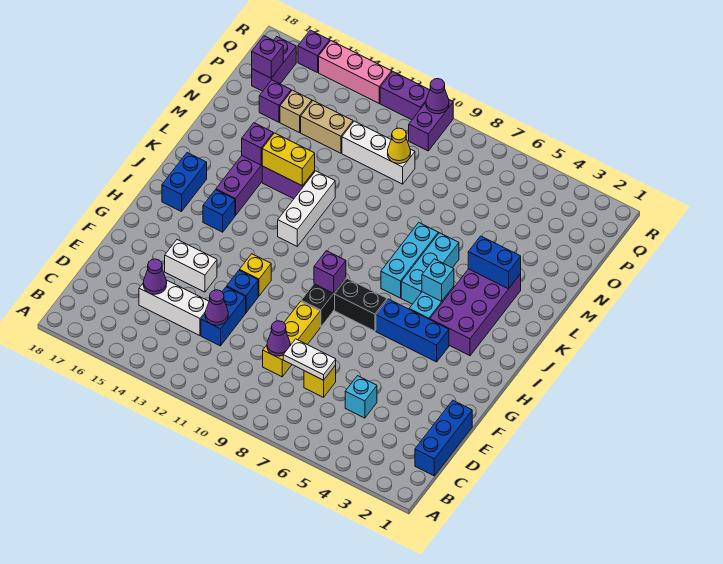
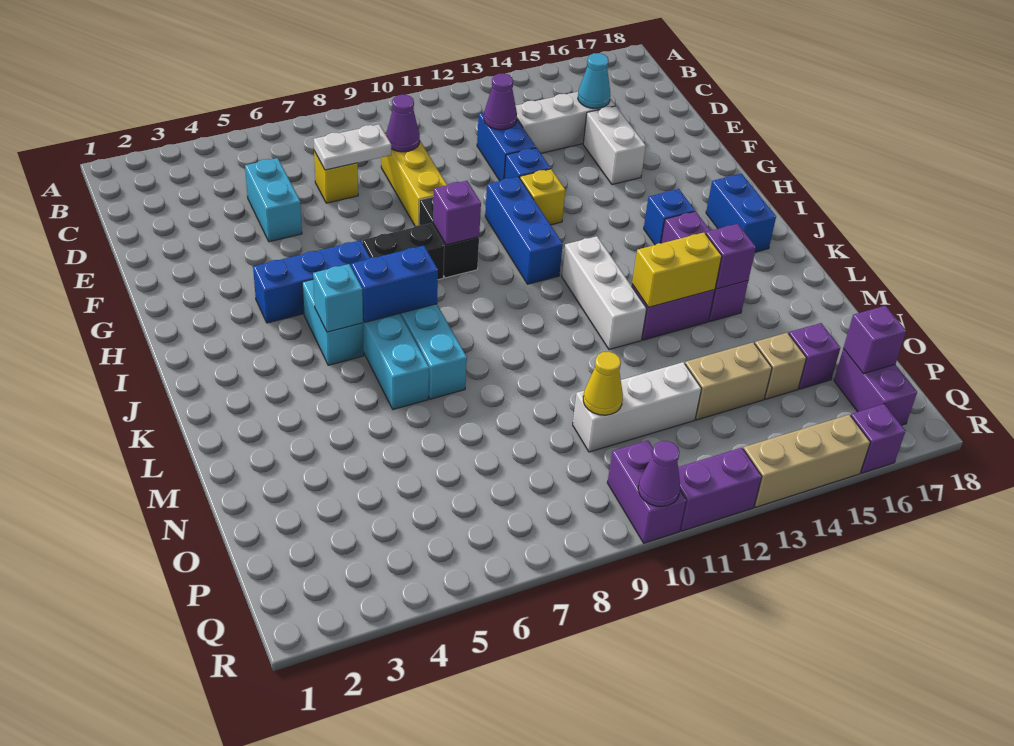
blue 1x3 brick [415,401,472,476] -> blue 1x3 brick moved to [485,177,563,284]
cyan 1x1 brick [345,376,377,418] -> cyan 1x2 brick [245,158,302,242]
purple 1x1 cone [143,259,167,294] -> cyan 1x1 cone [578,53,610,108]
white 1x2 brick [165,240,217,292] -> white 1x2 brick turned to [583,106,646,185]
purple 2x4 brick [430,269,521,356] -> none
blue 1x2 brick [468,236,521,289] -> blue 1x2 brick moved to [351,246,438,322]
pink 1x3 brick [319,41,392,103] -> tan 1x3 brick [743,415,870,507]

